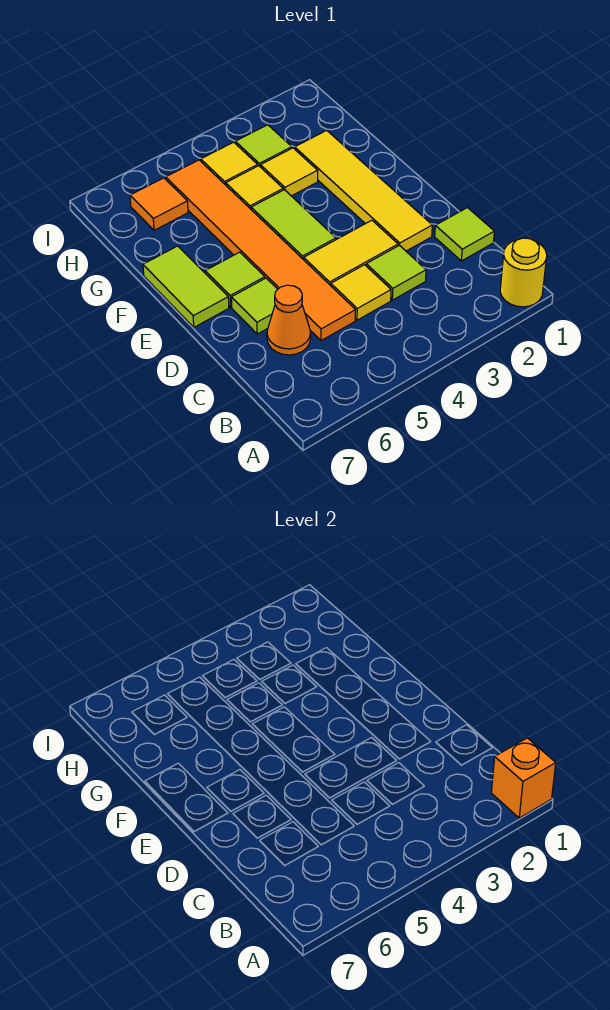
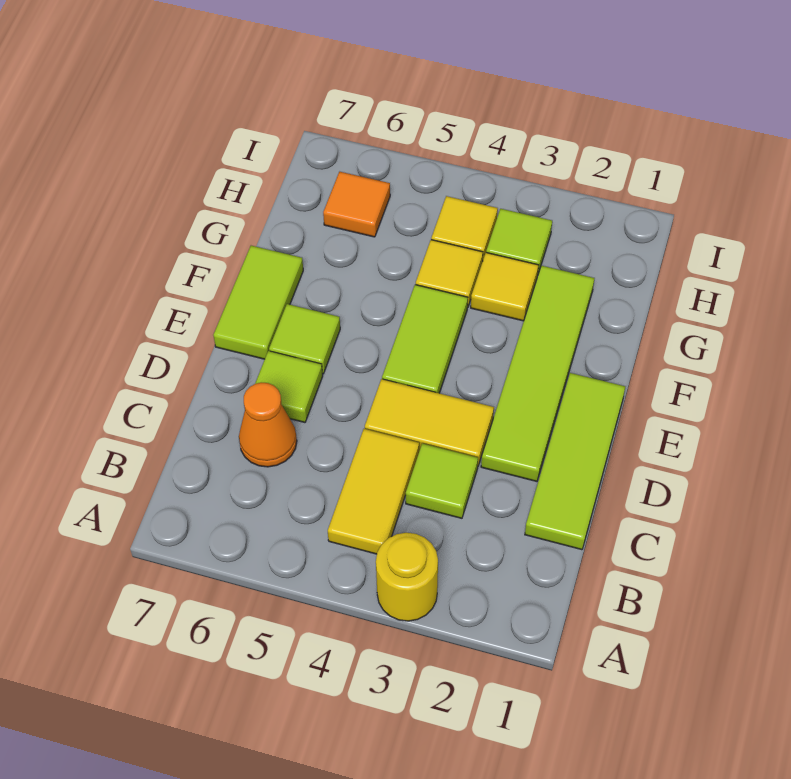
yellow 1x1 round brick [500,238,547,307] -> yellow 1x1 round brick moved to [376,533,438,621]
orange 1x1 brick [491,738,556,818] -> none
lime 1x1 tile [435,208,494,261] -> lime 1x3 tile [525,373,625,550]
yellow 1x1 tile [331,265,391,320] -> yellow 1x2 tile [328,429,419,554]
orange 1x6 tile [166,160,356,341] -> none
yellow 1x4 tile [295,130,432,251] -> lime 1x4 tile [481,266,594,481]

